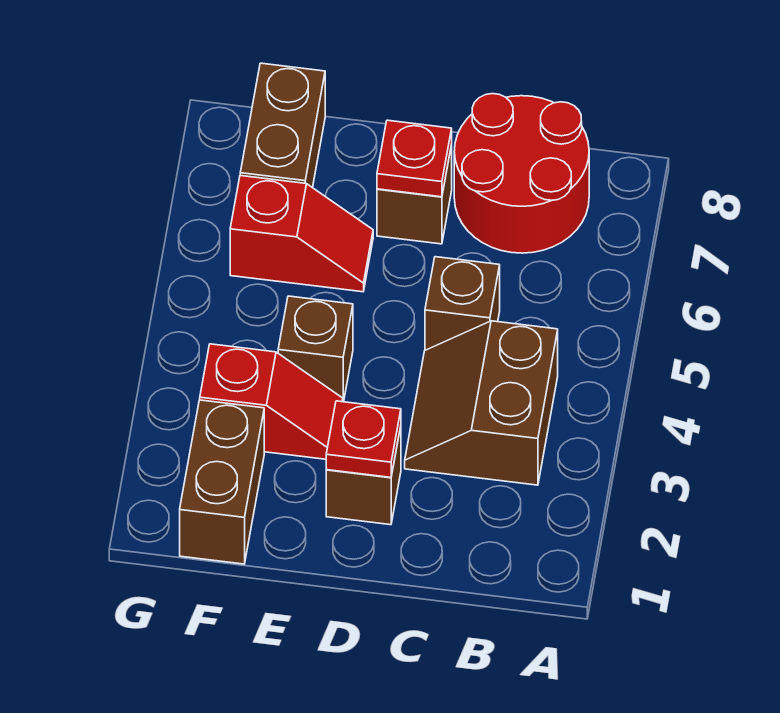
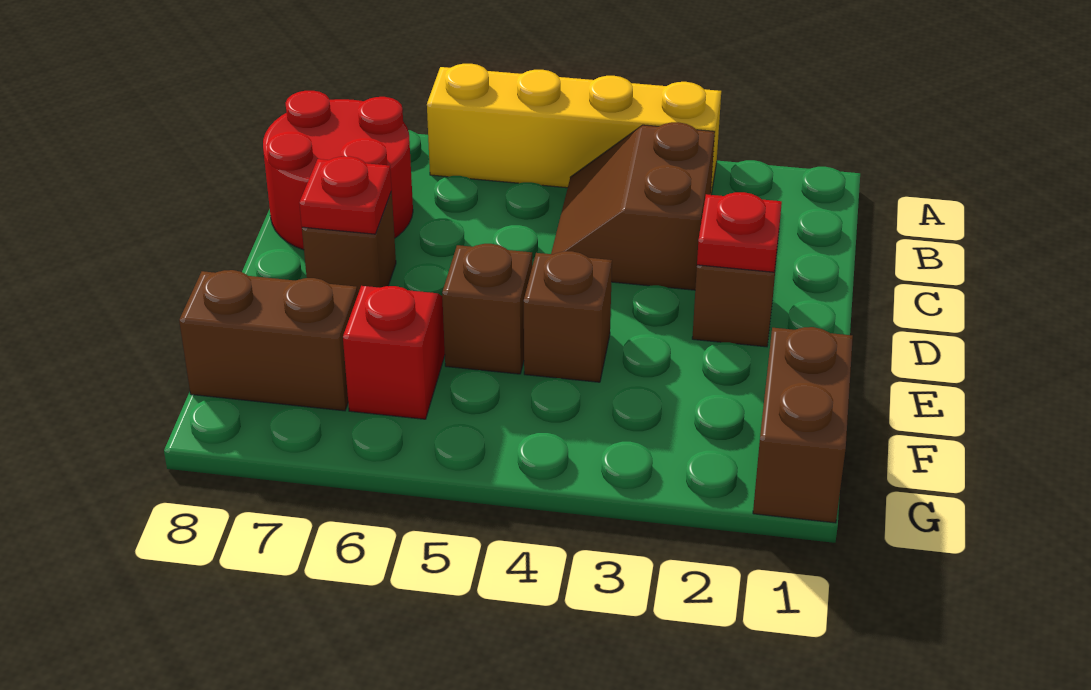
none -> yellow 1x4 brick [427,64,721,194]
brown 2x2 slope [405,321,558,485] -> brown 2x2 slope turned to [551,122,715,290]
brown 1x1 brick [425,257,500,350] -> brown 1x1 brick moved to [442,244,532,374]
red 1x2 slope [200,344,343,459] -> none
brown 1x2 brick [180,400,264,564] -> brown 1x2 brick turned to [753,327,853,523]

